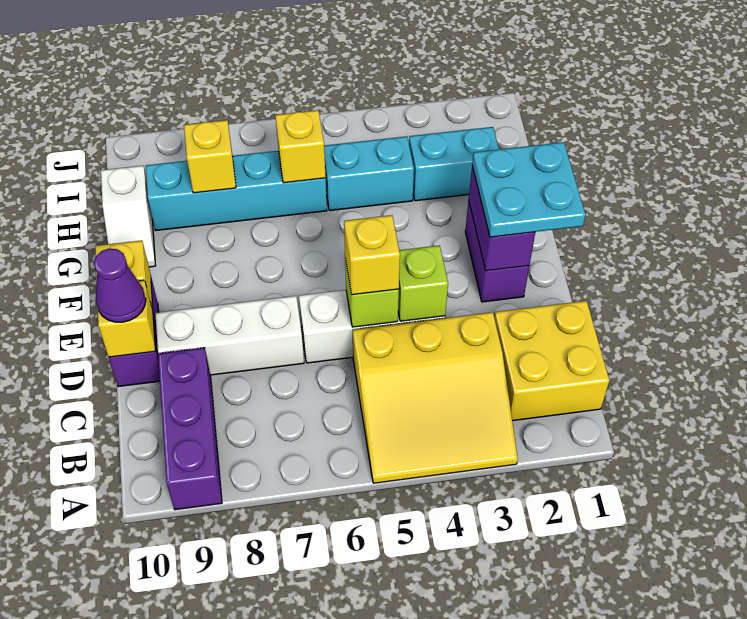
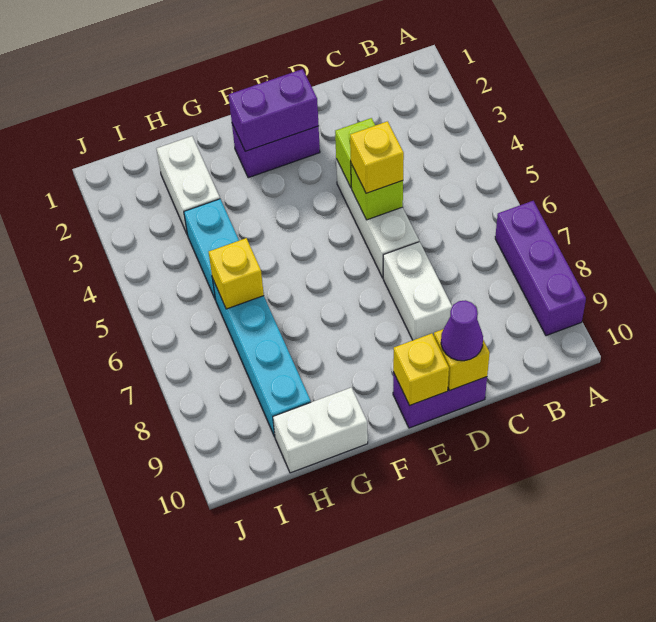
yellow 3x3 slope [353,312,518,483] -> none
purple 1x3 brick [158,348,222,510] -> purple 1x3 brick turned to [495,201,586,336]
yellow 2x2 brick [494,301,609,421] -> none
white 1x3 brick [155,296,304,375] -> white 1x2 brick [383,242,452,340]
cyan 2x2 plate [472,142,585,237] -> none
white 1x2 slope [101,166,156,267] -> white 1x2 brick [273,388,368,473]
cyan 1x2 brick [409,127,499,201] -> white 1x2 brick [156,136,220,235]
yellow 1x1 brick [184,120,236,193] -> none

